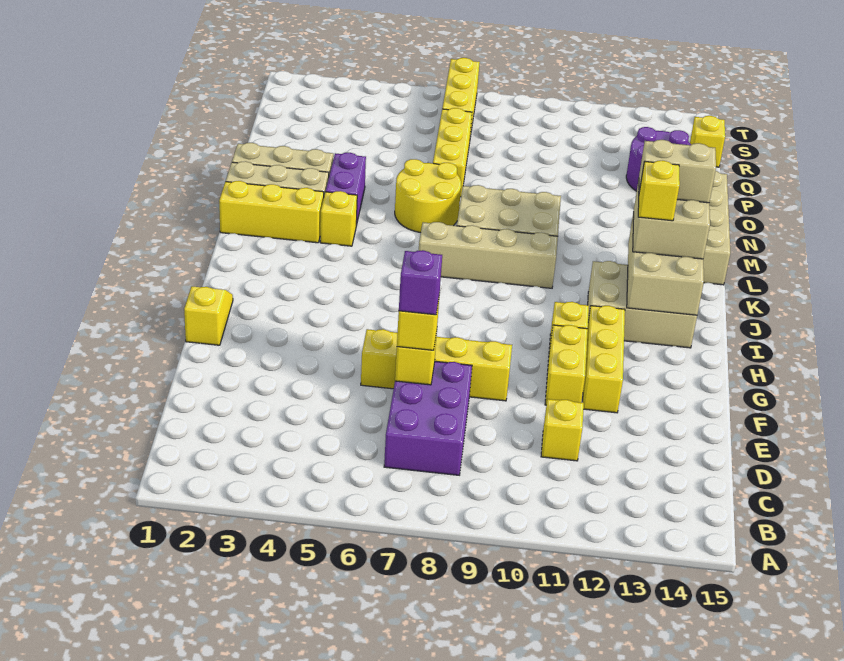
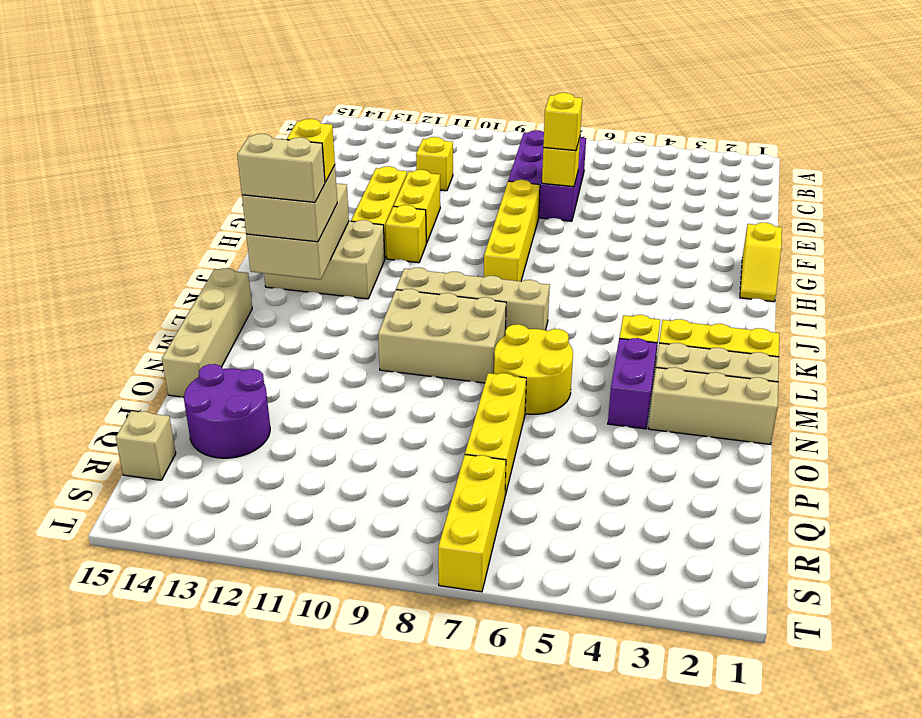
purple 1x1 brick [399,250,442,315] -> none
yellow 1x4 brick [361,329,512,401] -> yellow 1x4 brick turned to [484,180,540,281]
yellow 1x1 brick [690,116,725,167] -> tan 1x1 brick [116,411,176,480]

